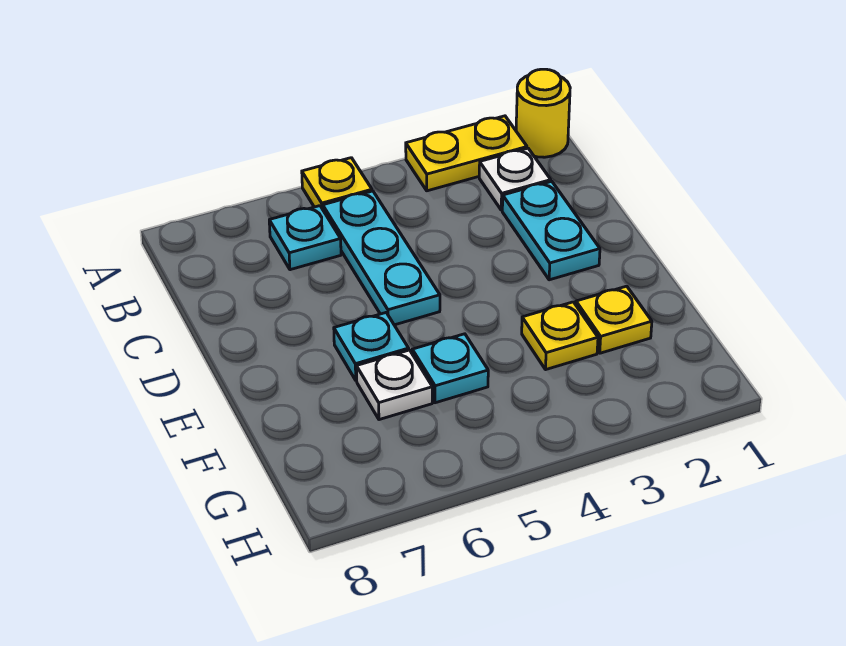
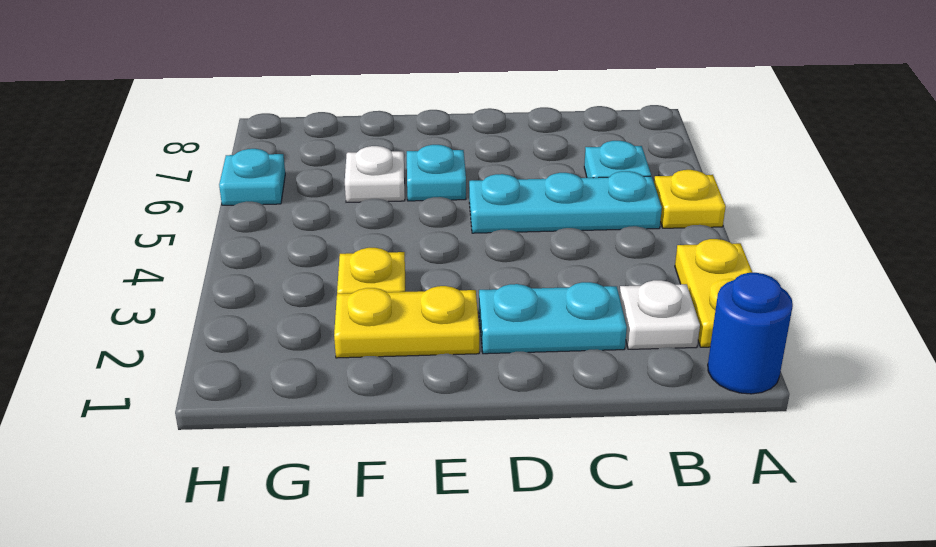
yellow 1x1 round brick [516,69,570,157] -> blue 1x1 round brick [708,273,793,394]
yellow 1x1 plate [576,286,652,353] -> yellow 1x2 plate [334,286,479,358]
cyan 1x1 plate [412,334,488,403] -> cyan 1x1 plate moved to [219,149,285,205]

